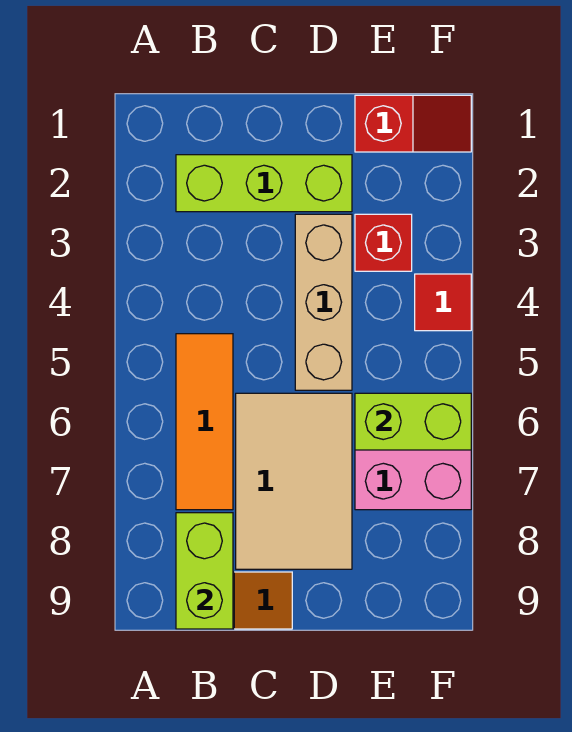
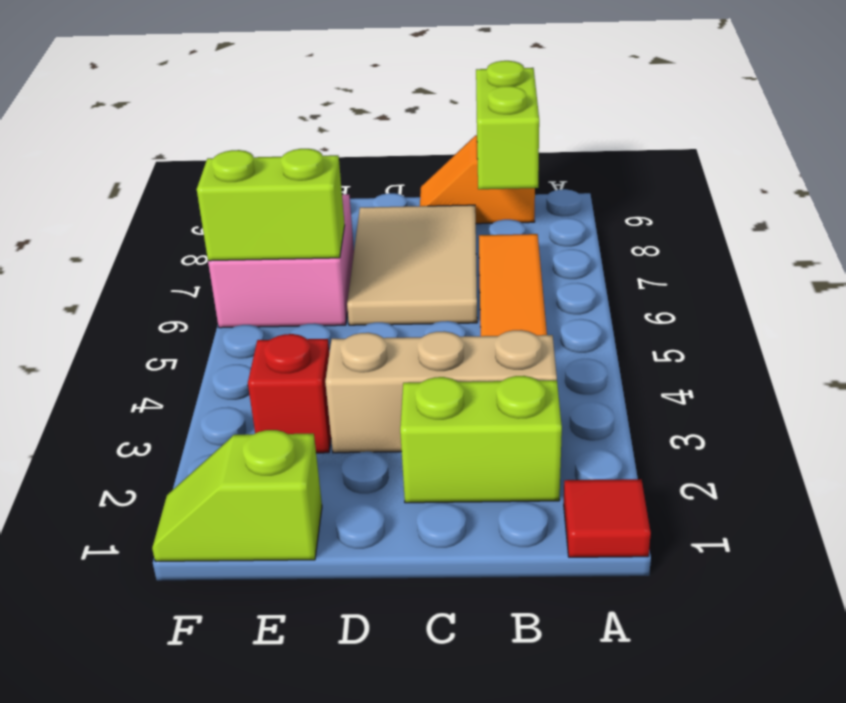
lime 1x3 brick [176,155,352,212] -> lime 1x2 brick [400,376,562,503]
tan 1x3 brick [295,214,352,390] -> tan 1x3 brick turned to [325,330,557,453]
red 1x2 slope [355,95,471,152] -> lime 1x2 slope [152,430,322,561]
red 1x1 tile [415,274,471,331] -> red 1x1 tile moved to [564,479,651,557]

